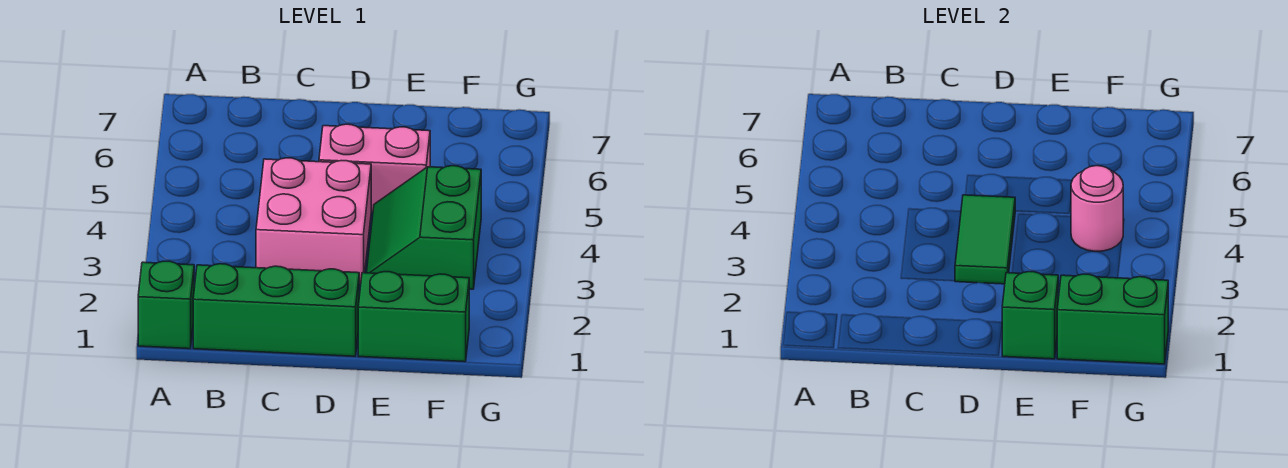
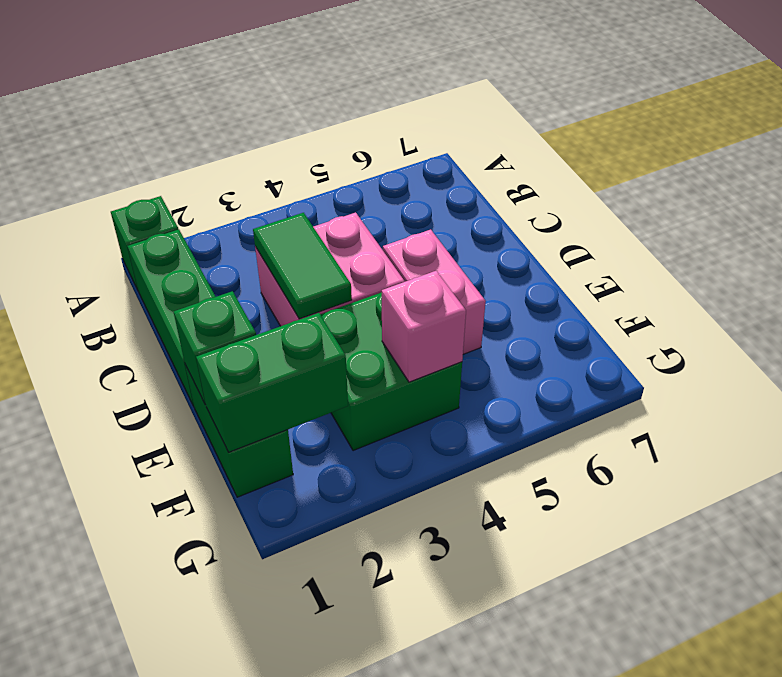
green 1x2 tile [955,195,1015,284] -> green 1x2 tile turned to [253,213,352,319]
green 2x2 slope [366,166,481,289] -> green 2x2 brick [320,292,462,451]
green 1x2 brick [1057,274,1168,364] -> green 1x2 brick turned to [196,313,348,452]
pink 1x1 round brick [1071,166,1123,251] -> pink 1x1 brick [382,271,466,382]

